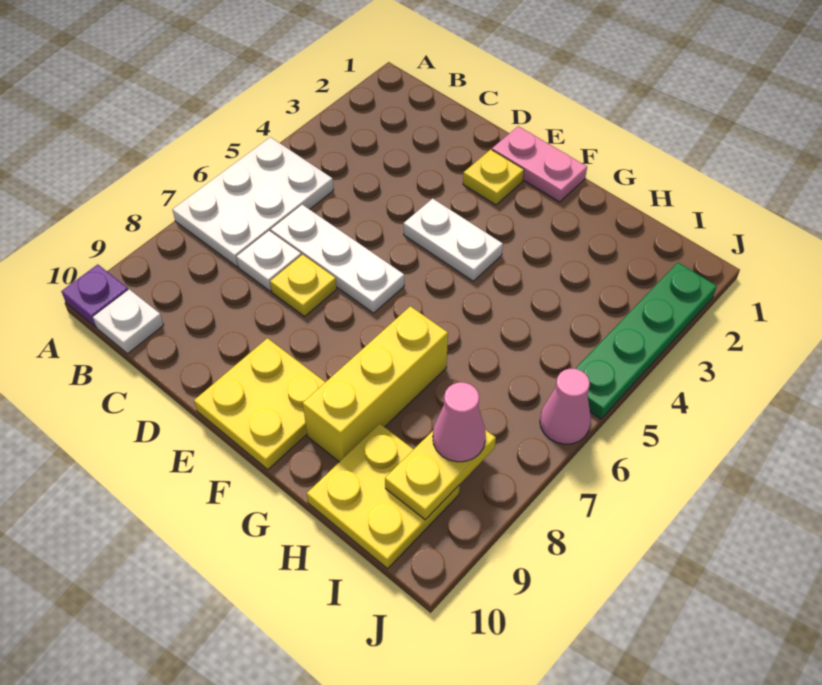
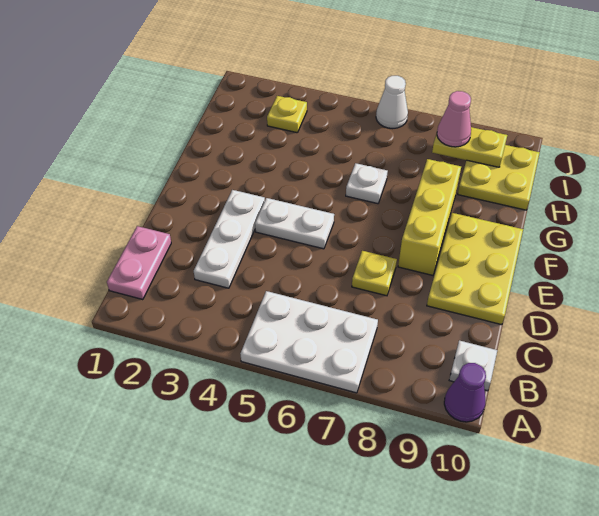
purple 1x1 plate [61,264,128,327] -> purple 1x1 cone [444,363,486,422]
white 1x3 plate [271,205,404,313] -> white 1x3 plate moved to [194,190,265,288]
white 1x1 plate [237,231,301,291] -> white 1x1 plate moved to [346,163,388,204]
pink 1x2 plate [492,126,587,202] -> pink 1x2 plate moved to [107,226,171,300]
yellow 1x1 plate [463,149,524,205] -> yellow 1x1 plate moved to [267,96,307,133]
white 1x2 plate [404,199,503,281] -> white 1x2 plate turned to [255,198,334,249]
yellow 2x2 plate [194,338,325,470] -> yellow 2x3 plate [427,213,523,325]
yellow 1x3 brick [303,306,448,462] -> yellow 1x3 brick turned to [398,159,461,275]
green 1x4 plate [575,263,717,419] -> none
pink 1x1 cone [540,369,591,444] -> white 1x1 cone [376,76,408,128]

